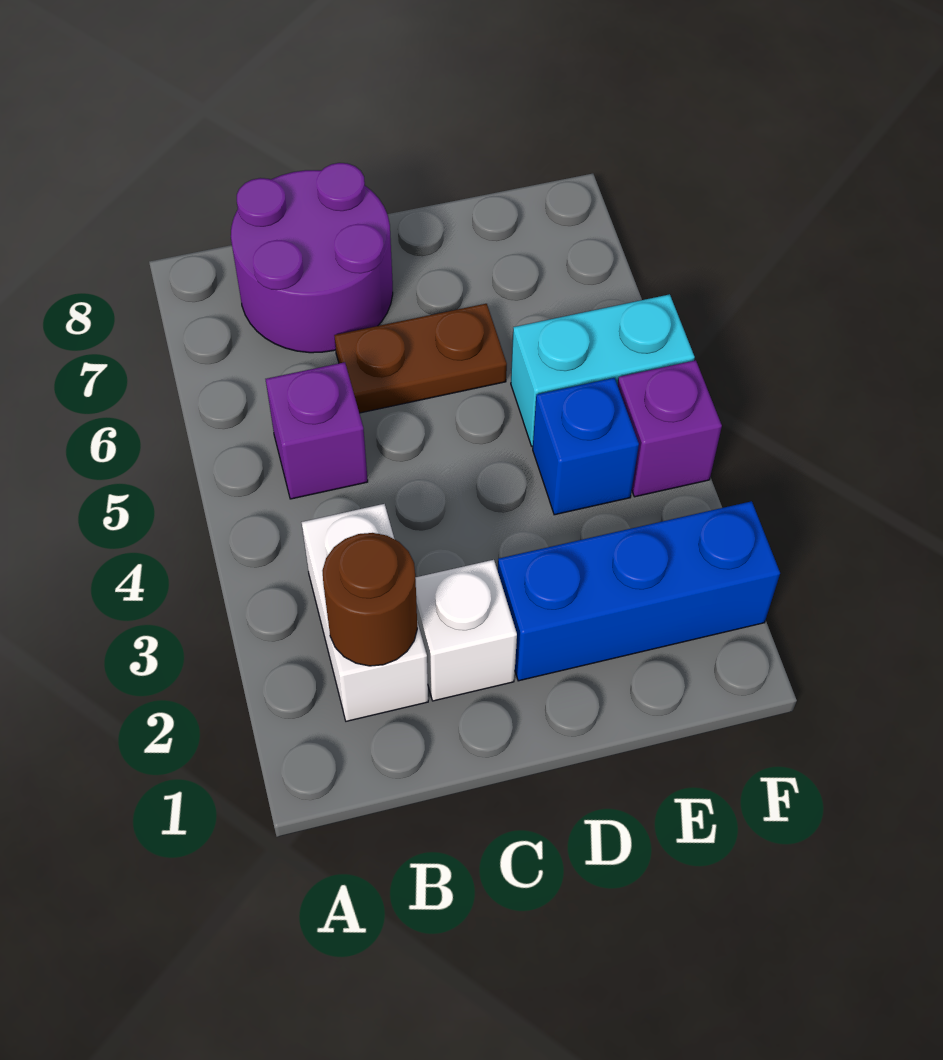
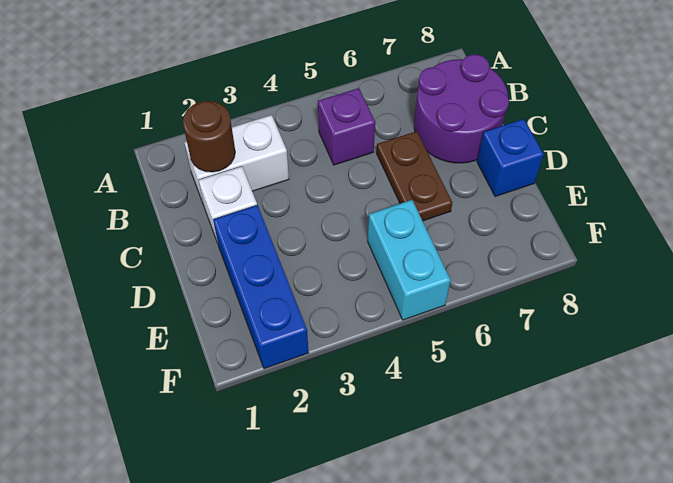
blue 1x1 brick [533,378,639,515] -> blue 1x1 brick moved to [477,119,544,197]
purple 1x1 brick [618,360,722,497] -> none

